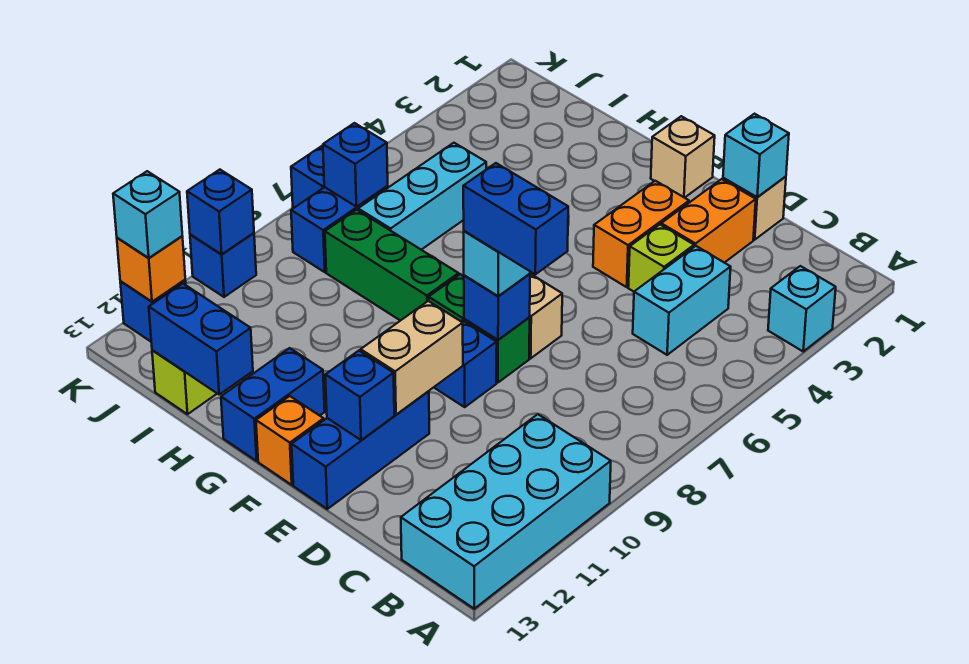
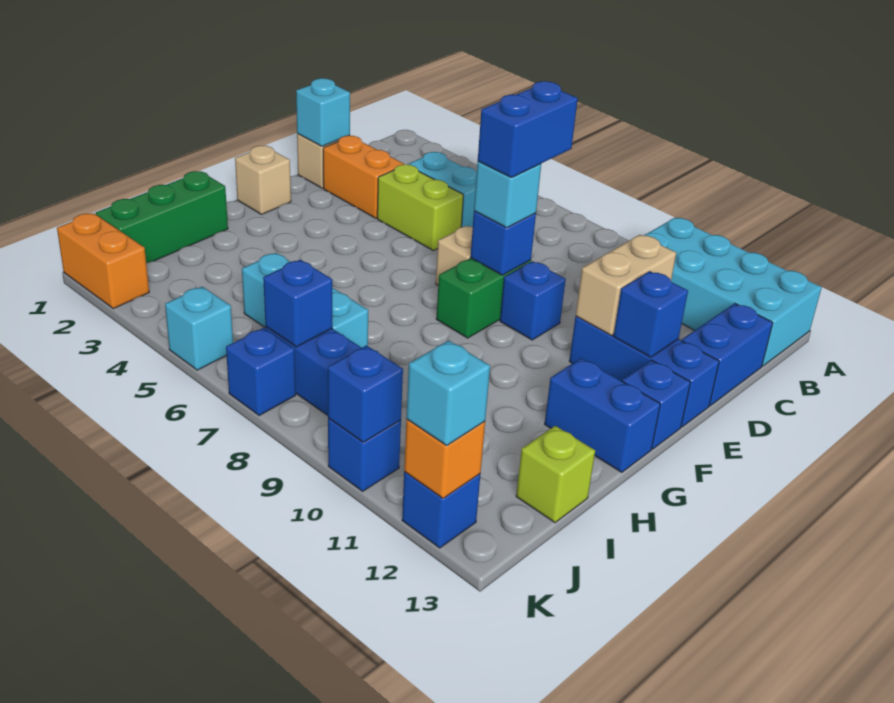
cyan 1x1 brick [768,266,836,351] -> cyan 1x1 brick moved to [165,287,233,370]
lime 1x1 brick [628,225,694,292] -> lime 1x2 brick [377,164,463,251]
orange 1x2 brick [593,181,689,287] -> orange 1x2 brick moved to [57,213,149,309]
tan 1x2 brick [361,301,463,415] -> tan 1x2 brick turned to [576,235,676,336]
orange 1x1 brick [256,396,324,485] -> blue 1x1 brick [622,360,690,449]
green 1x3 brick [325,210,459,321] -> green 1x3 brick moved to [96,171,228,263]
blue 1x2 brick [149,284,253,394] -> blue 1x2 brick moved to [682,303,773,406]

